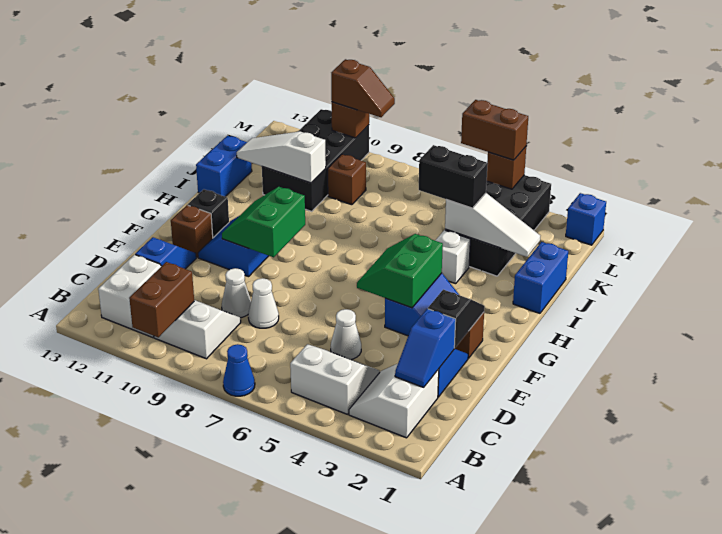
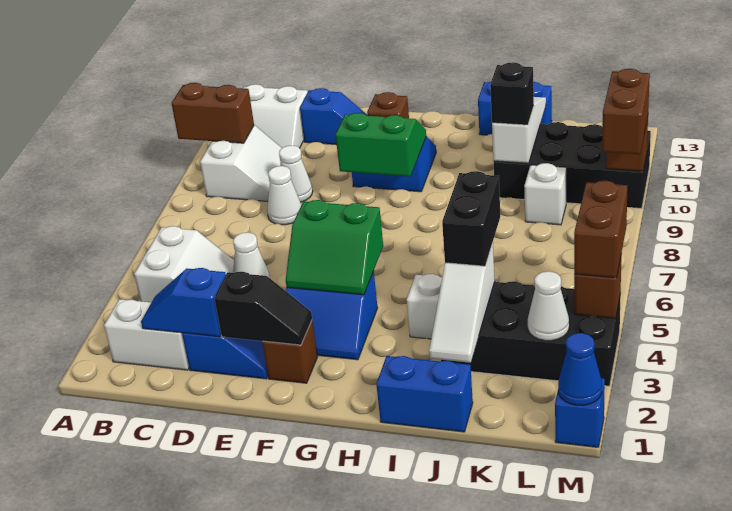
blue 1x1 cone [223,344,255,396] -> blue 1x1 cone moved to [558,333,602,405]
green 2x2 slope [357,234,443,308] -> green 2x2 slope turned to [286,200,383,295]
black 1x1 brick [188,189,229,238] -> black 1x1 brick moved to [490,62,534,125]
brown 1x1 brick [328,154,366,205] -> white 1x1 brick [524,163,566,225]
none -> white 1x1 cone [528,271,569,341]
brown 1x2 slope [331,59,395,117] -> brown 1x2 brick [602,69,650,154]

